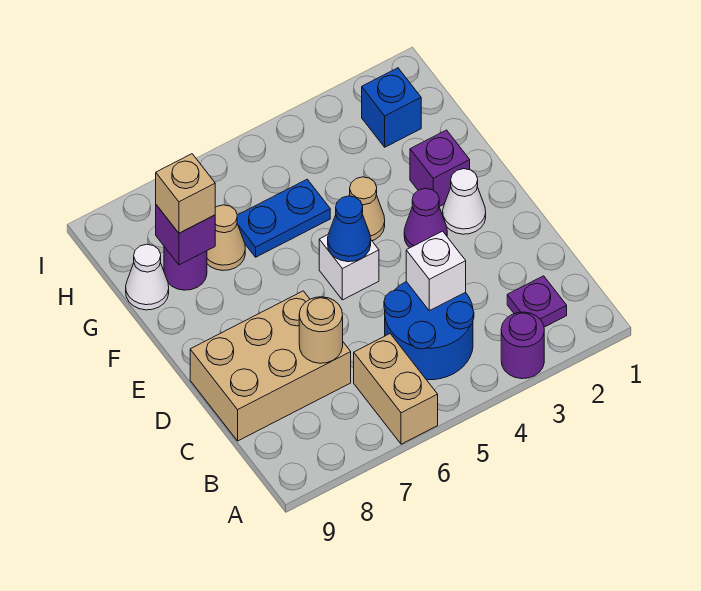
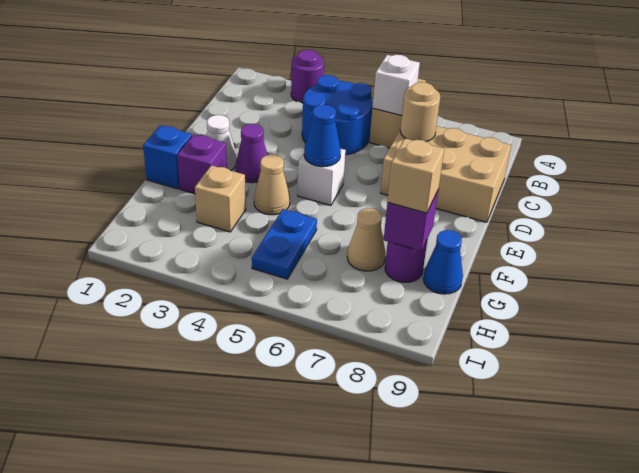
purple 1x1 plate [507,276,567,327] -> none
white 1x1 brick [406,231,466,311] -> white 1x1 brick moved to [373,55,420,116]
none -> tan 1x1 brick [195,165,246,232]
blue 1x2 plate [237,179,330,257] -> blue 1x2 plate turned to [252,209,317,279]
white 1x1 cone [126,244,169,310] -> blue 1x1 cone [423,230,463,294]
blue 1x1 brick [362,68,421,147] -> blue 1x1 brick moved to [143,125,192,189]

